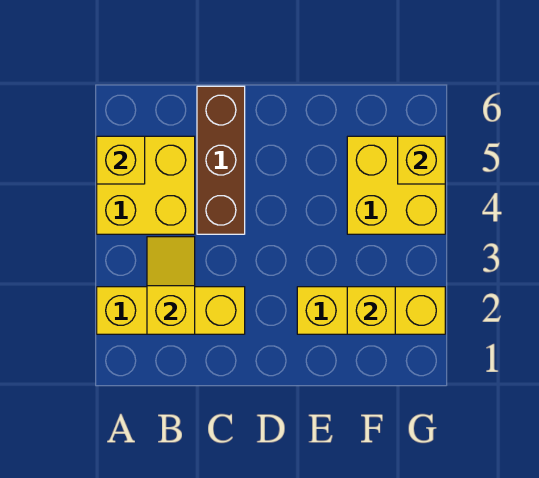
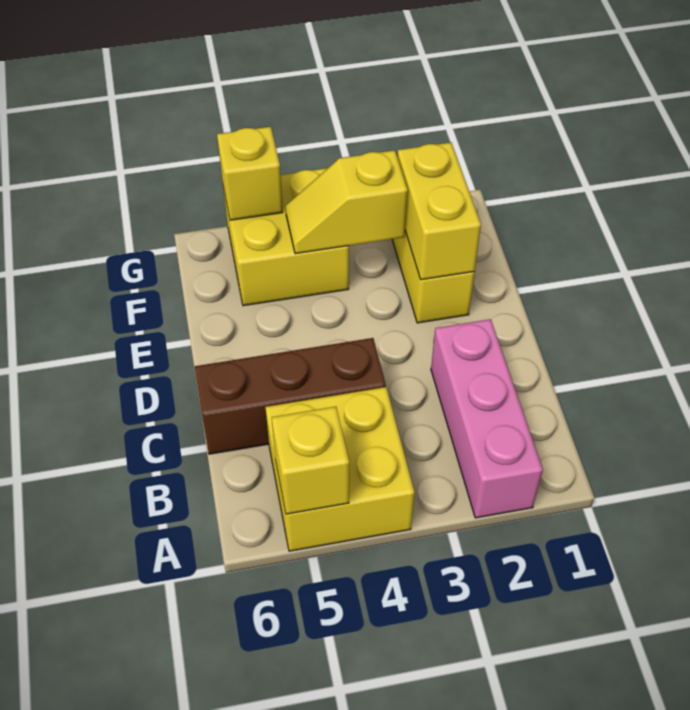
yellow 1x3 brick [97,287,245,334] -> pink 1x3 brick [431,319,543,518]
yellow 1x2 slope [147,237,195,334] -> yellow 1x2 slope moved to [285,150,408,254]
yellow 1x1 brick [347,287,395,334] -> yellow 1x2 brick [397,143,481,280]

